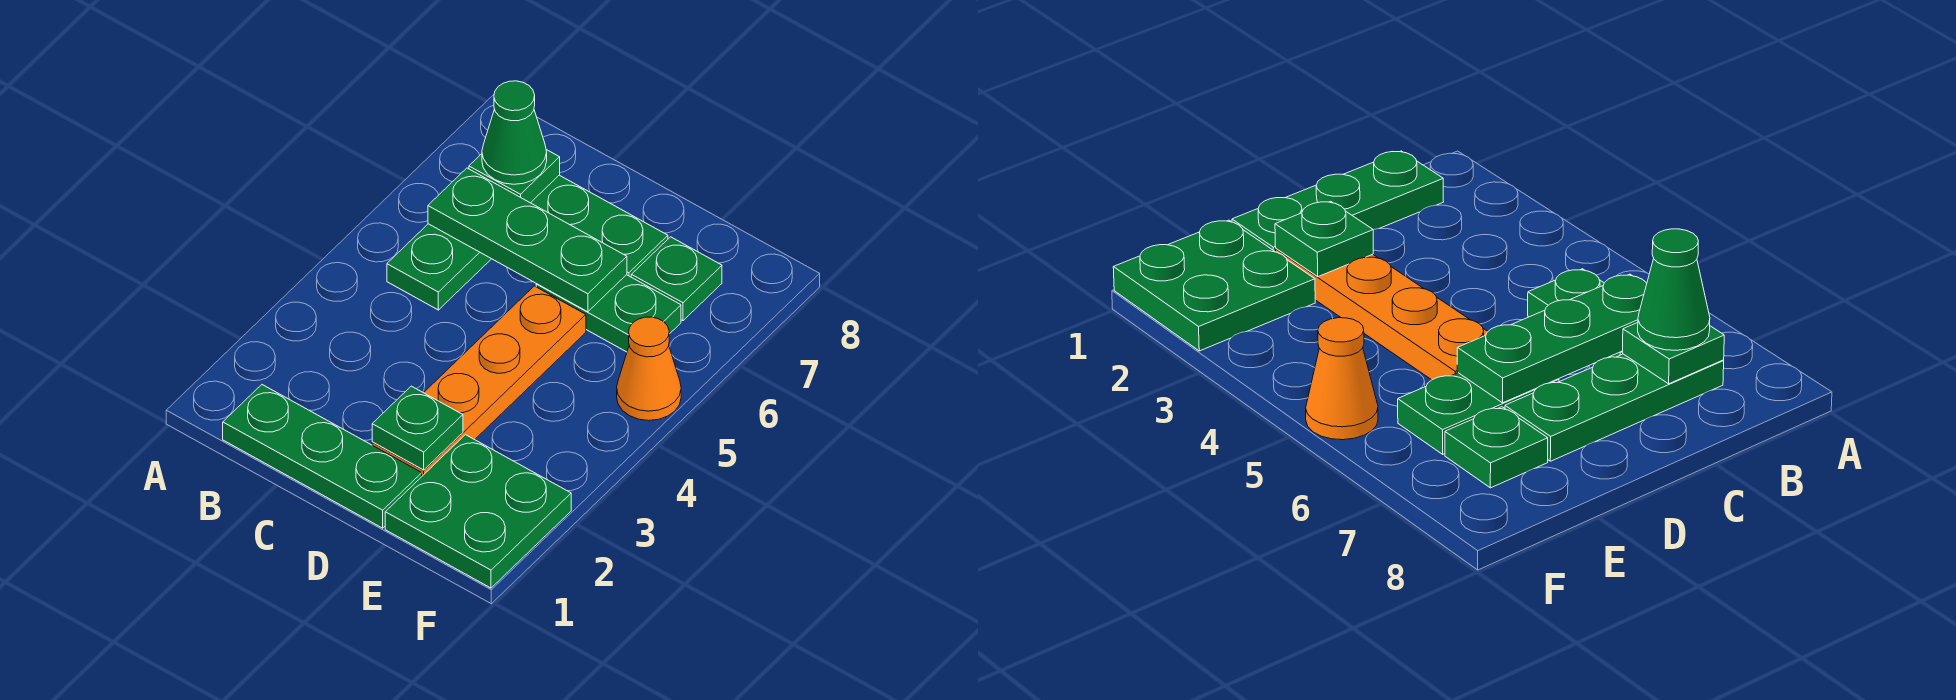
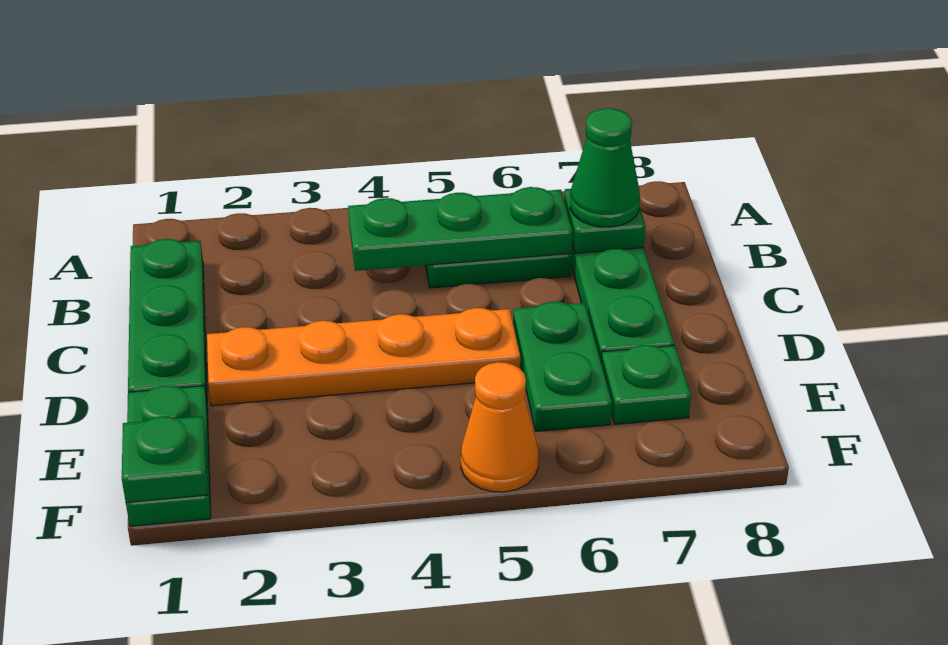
green 1x3 plate [428,168,627,312] -> green 1x3 plate turned to [348,187,573,271]
green 1x1 plate [372,386,463,470] -> green 1x1 plate moved to [122,416,208,503]
green 2x2 plate [385,435,571,588] -> green 1x2 plate [126,386,211,526]

